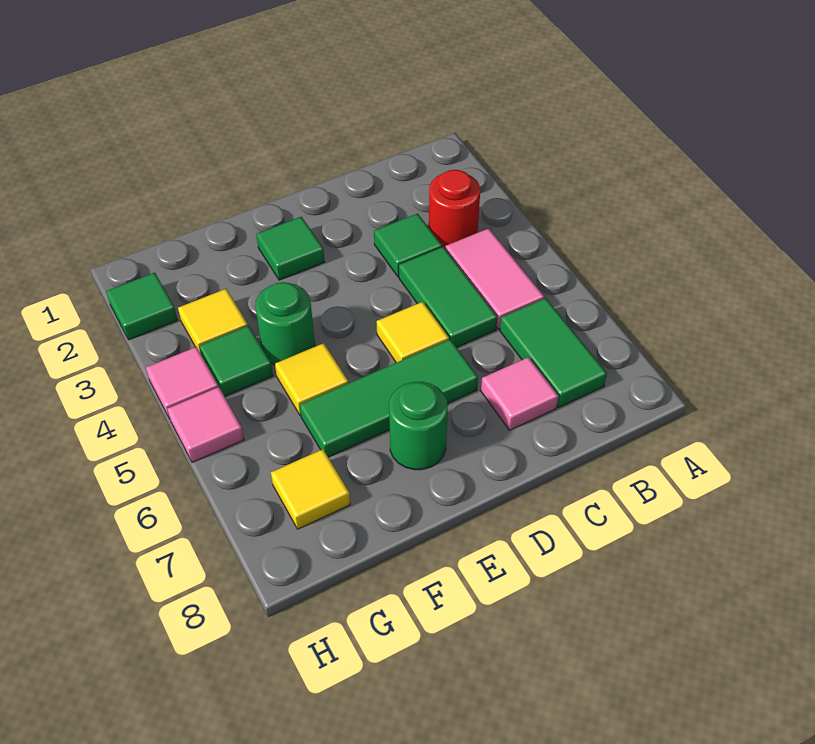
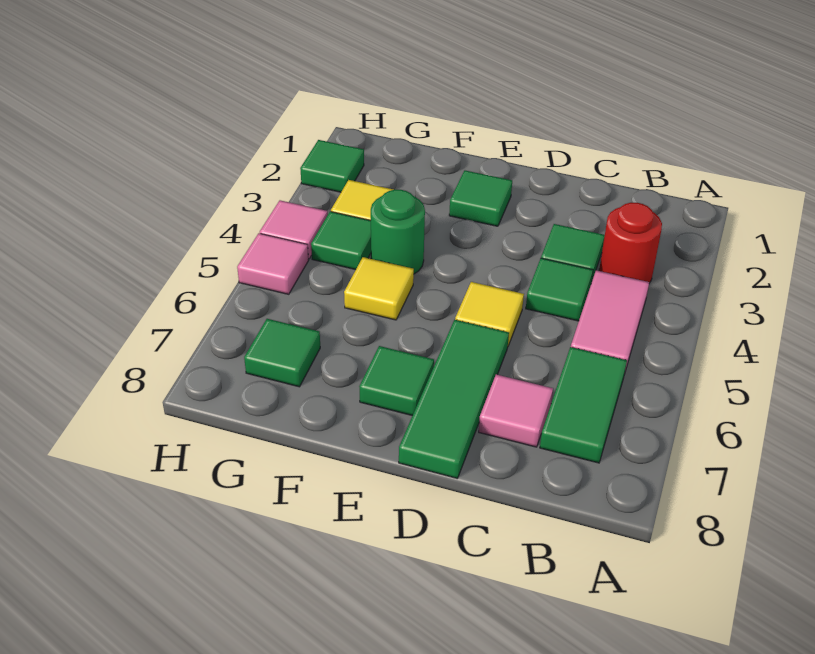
green 1x2 tile [399,247,497,347] -> green 1x1 tile [526,258,593,321]
green 1x3 tile [300,339,478,457] -> green 1x3 tile turned to [399,320,509,478]
green 1x1 round brick [389,382,448,470] -> green 1x1 tile [359,346,434,416]
yellow 1x1 tile [271,449,350,529] -> green 1x1 tile [244,319,320,387]

